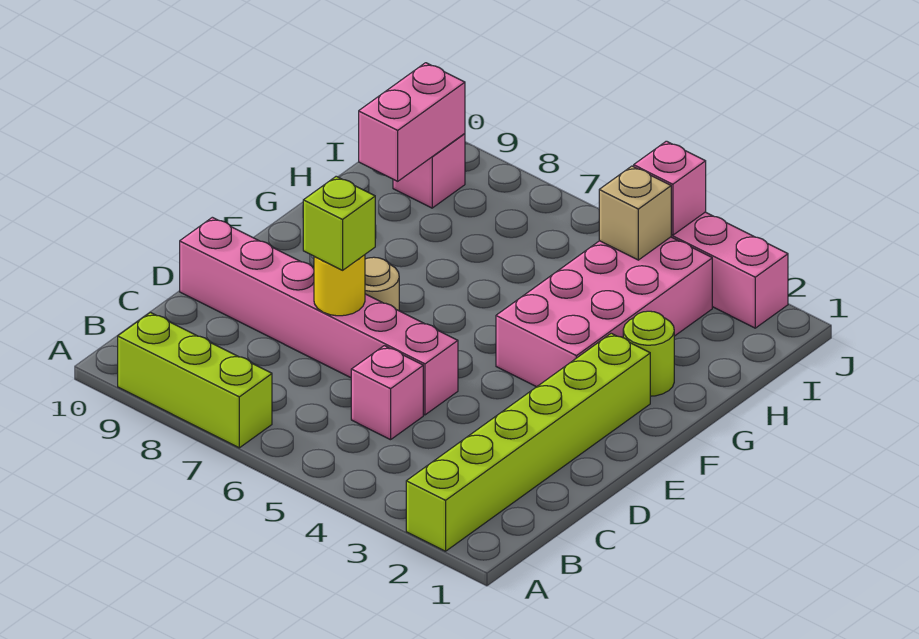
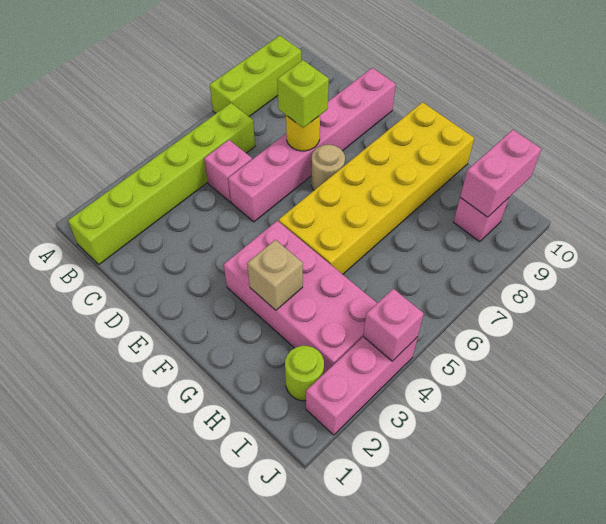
lime 1x6 brick [406,333,650,551] -> lime 1x6 brick turned to [68,103,255,264]
none -> yellow 2x6 brick [279,102,474,274]
lime 1x1 round brick [623,311,674,396] -> lime 1x1 round brick moved to [285,346,324,401]
pink 1x2 brick [359,63,465,181] -> pink 1x2 brick turned to [460,130,541,217]
tan 1x1 brick [599,166,671,260] -> tan 1x1 brick moved to [247,240,303,310]

